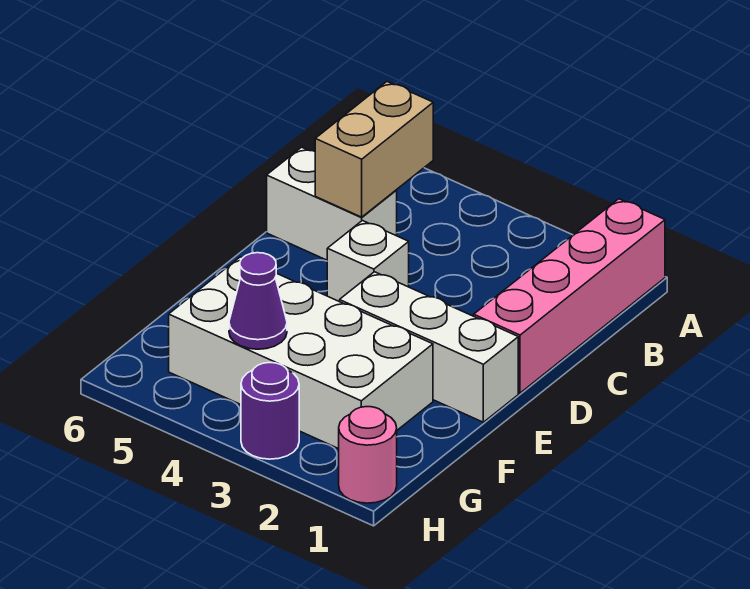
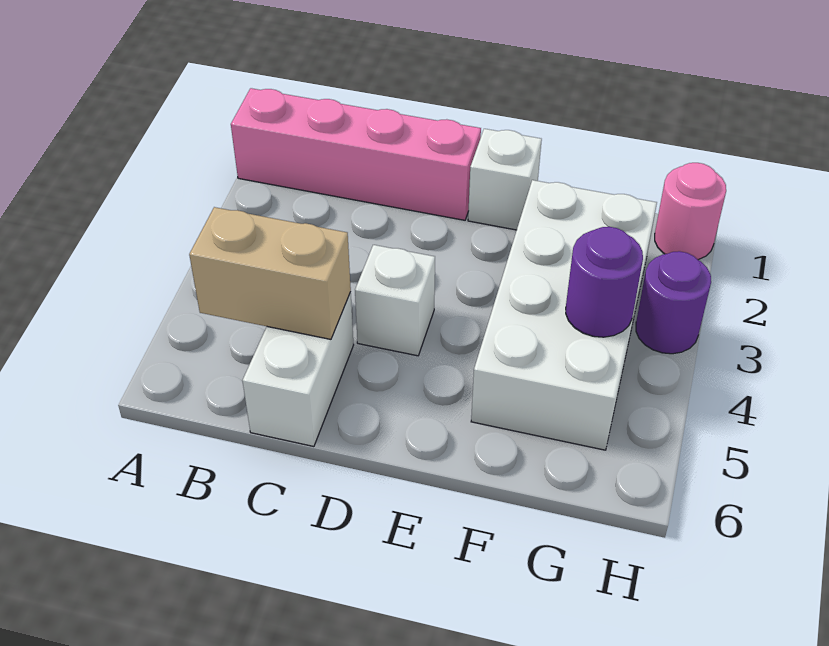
white 1x3 brick [340,272,518,422] -> white 1x1 brick [468,129,542,230]
purple 1x1 cone [229,253,287,349] -> purple 1x1 round brick [566,227,643,337]

